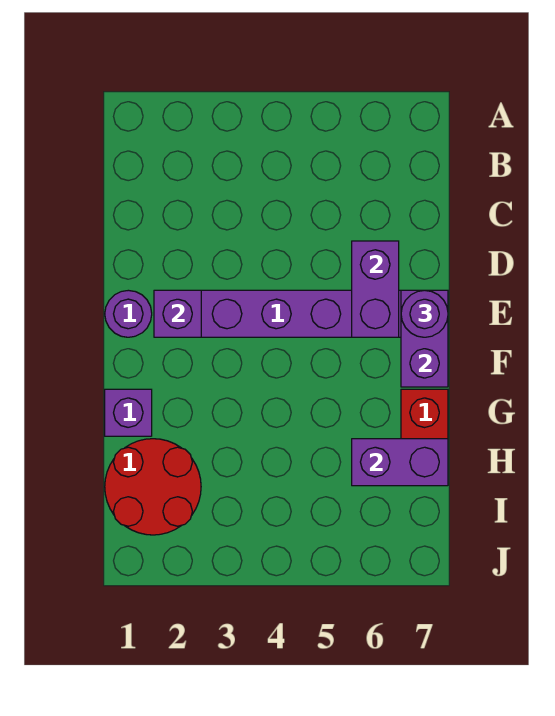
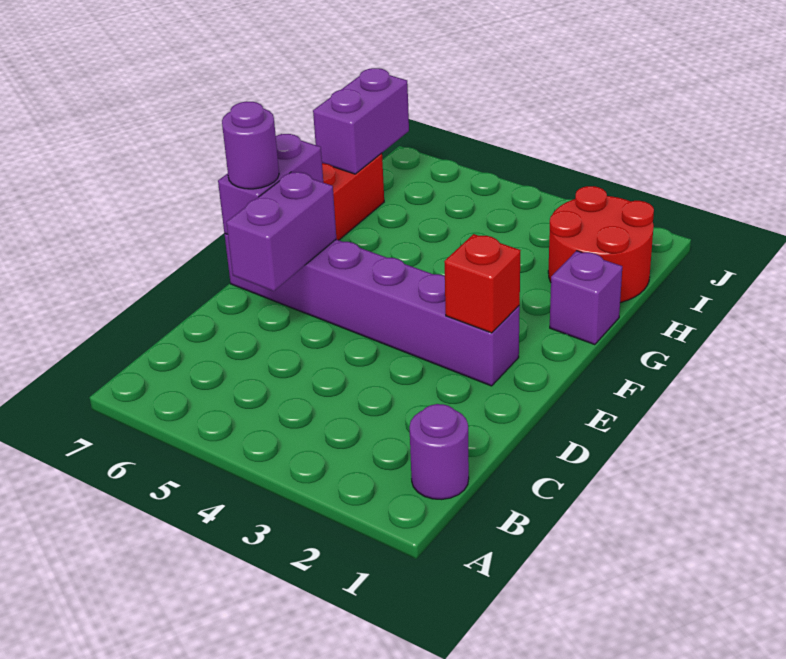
purple 1x1 round brick [105,290,152,337] -> purple 1x1 round brick moved to [409,404,469,500]
purple 1x1 brick [154,290,201,337] -> red 1x1 brick [444,234,521,333]
purple 1x2 brick [352,439,448,486] -> purple 1x2 brick turned to [313,68,409,174]

